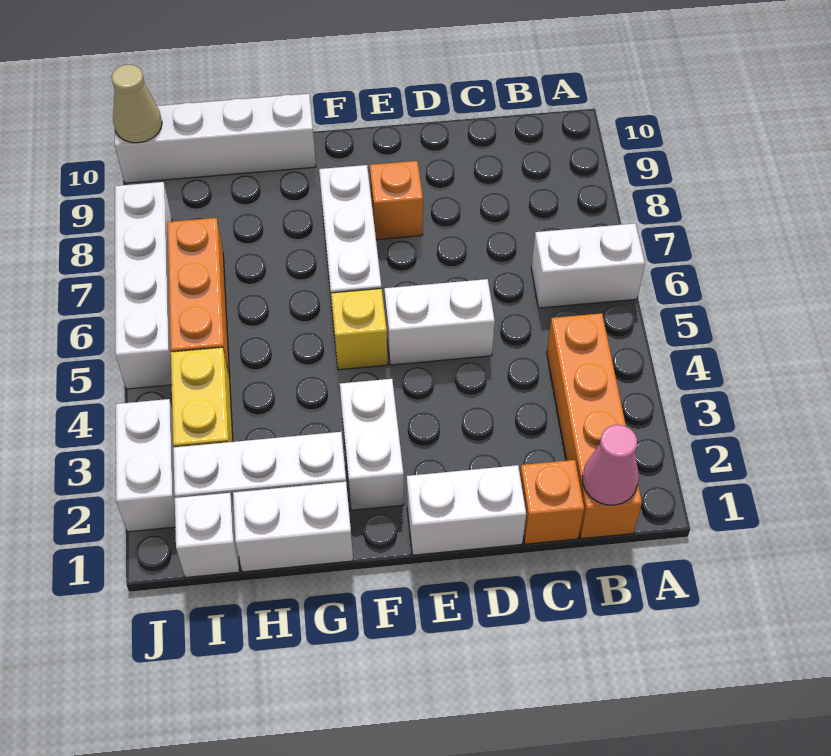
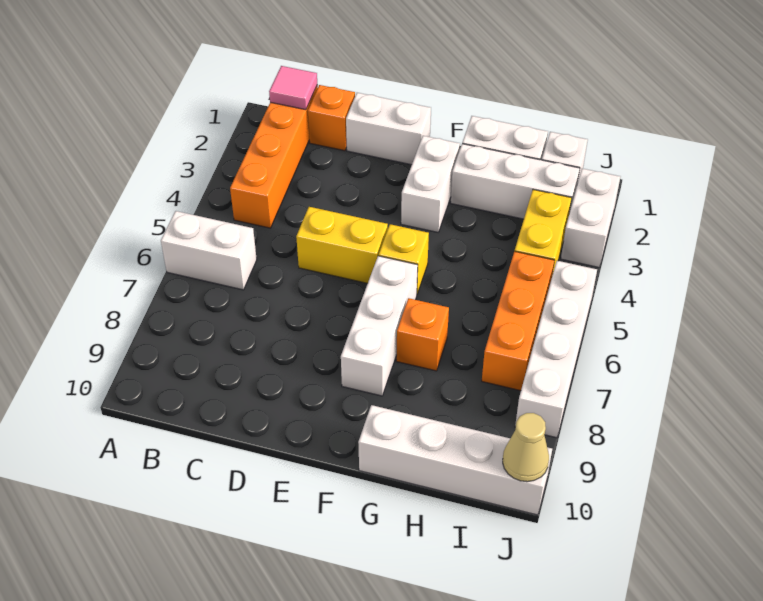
pink 1x1 cone [582,425,639,505] -> pink 1x1 tile [269,66,317,110]
white 1x2 brick [384,279,495,365] -> yellow 1x2 brick [296,207,388,283]
orange 1x1 brick [370,161,423,240] -> orange 1x1 brick moved to [396,298,449,371]

